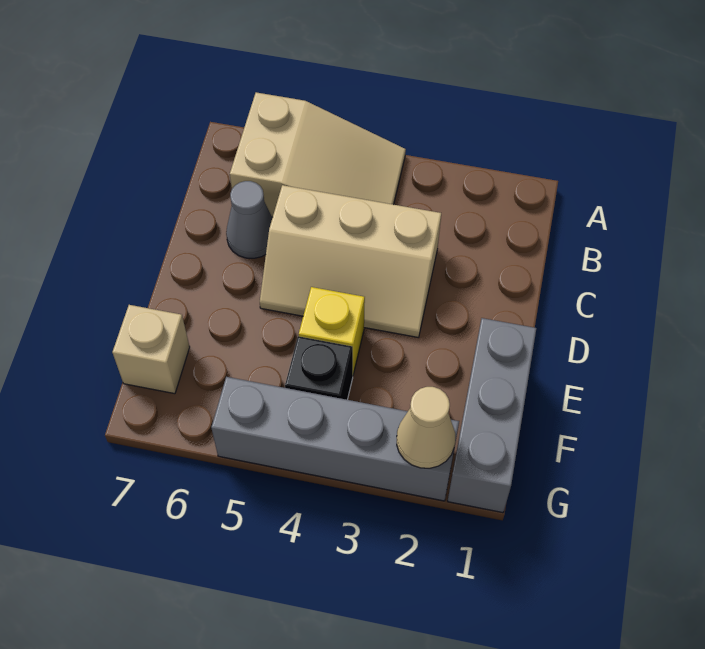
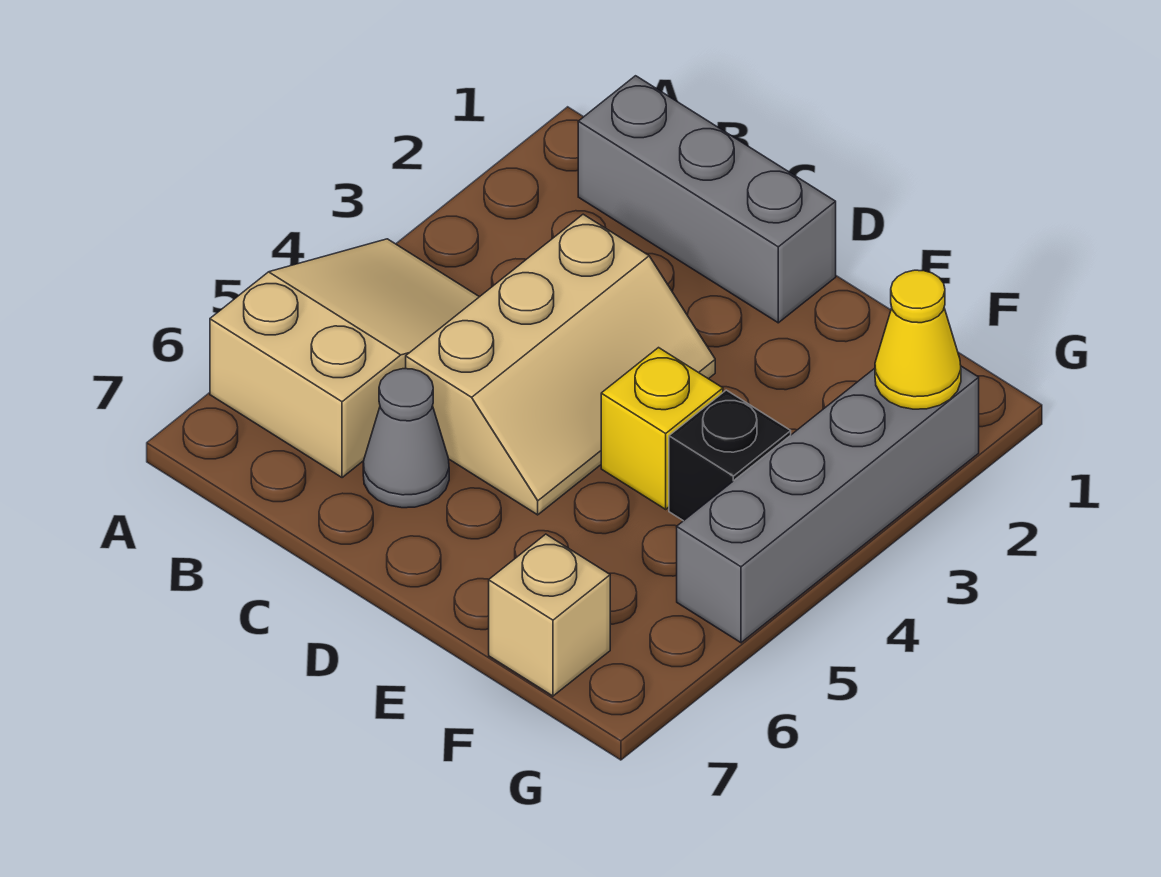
grey 1x3 brick [448,318,536,513] -> grey 1x3 brick moved to [578,76,836,323]
tan 1x1 cone [397,387,455,468] -> yellow 1x1 cone [875,270,961,409]

